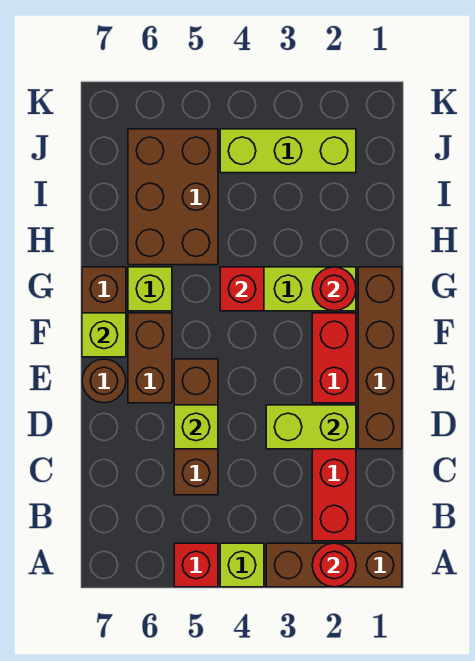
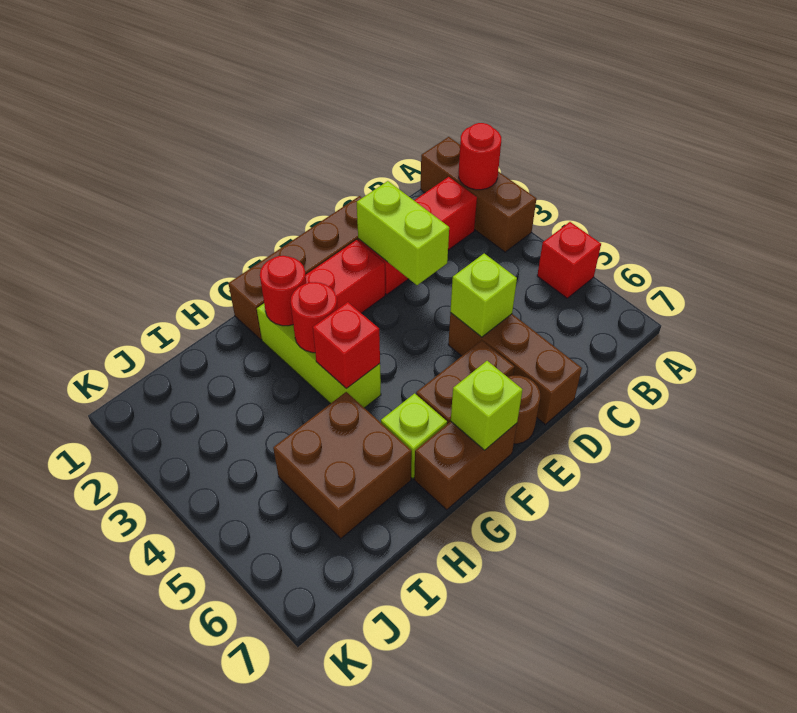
lime 1x1 brick [220,543,264,587] -> none
brown 1x3 brick [174,359,218,495] -> brown 1x3 brick turned to [448,313,582,424]
none -> red 1x1 round brick [291,282,337,353]
brown 2x3 brick [128,129,218,265] -> brown 2x2 brick [273,392,412,539]
lime 1x3 brick [220,129,356,173] -> none

